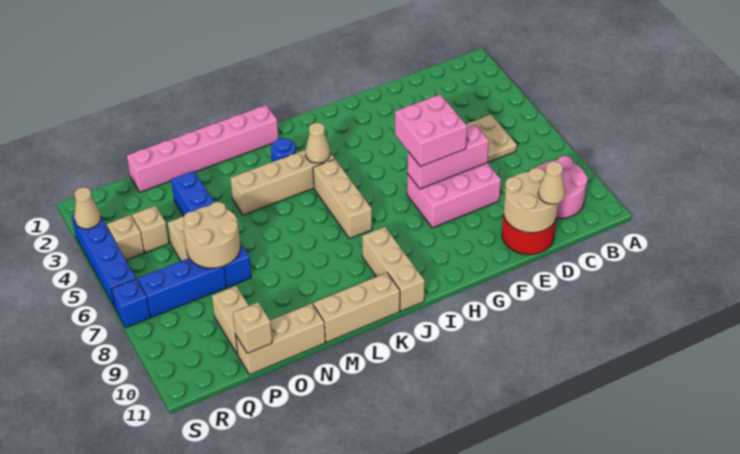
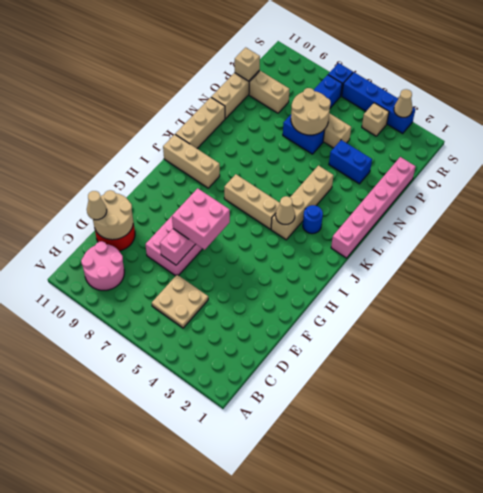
tan 1x1 brick [132,206,169,253] -> none

